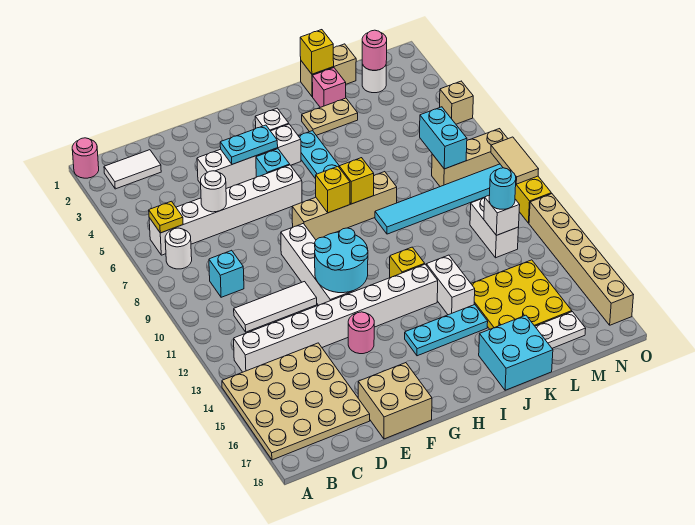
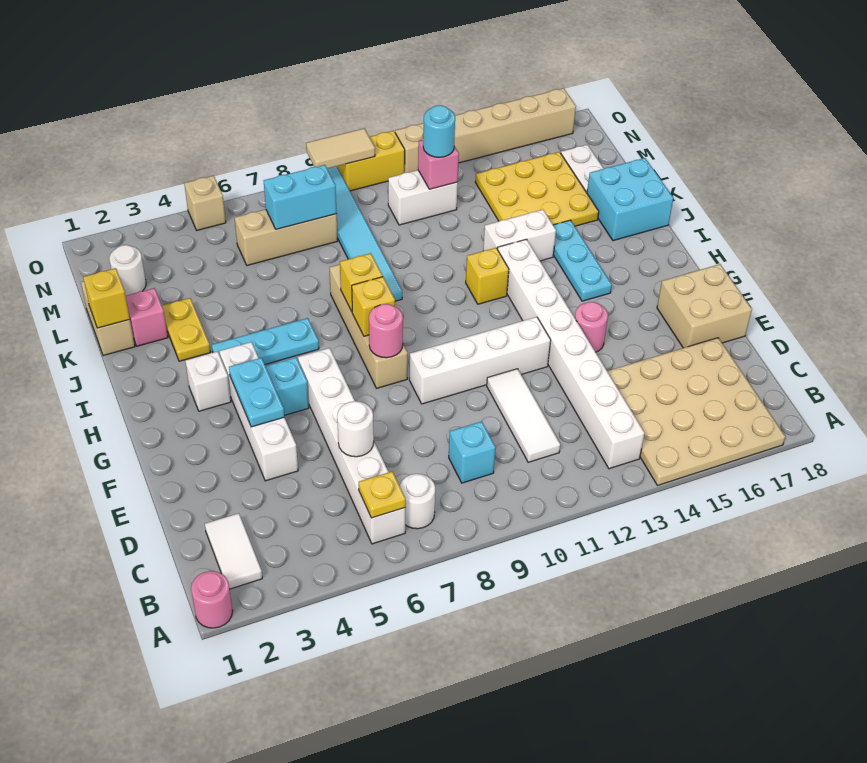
cyan 2x2 round brick [315,228,368,293] -> none
tan 1x2 plate [302,98,358,135] -> yellow 1x2 plate [162,298,210,361]
pink 1x1 round brick [362,30,387,70] -> pink 1x1 round brick moved to [369,304,403,358]
tan 1x3 brick [432,129,508,187] -> tan 1x3 brick turned to [235,209,338,265]
white 1x1 brick [484,195,520,235] -> pink 1x1 brick [418,140,459,189]

